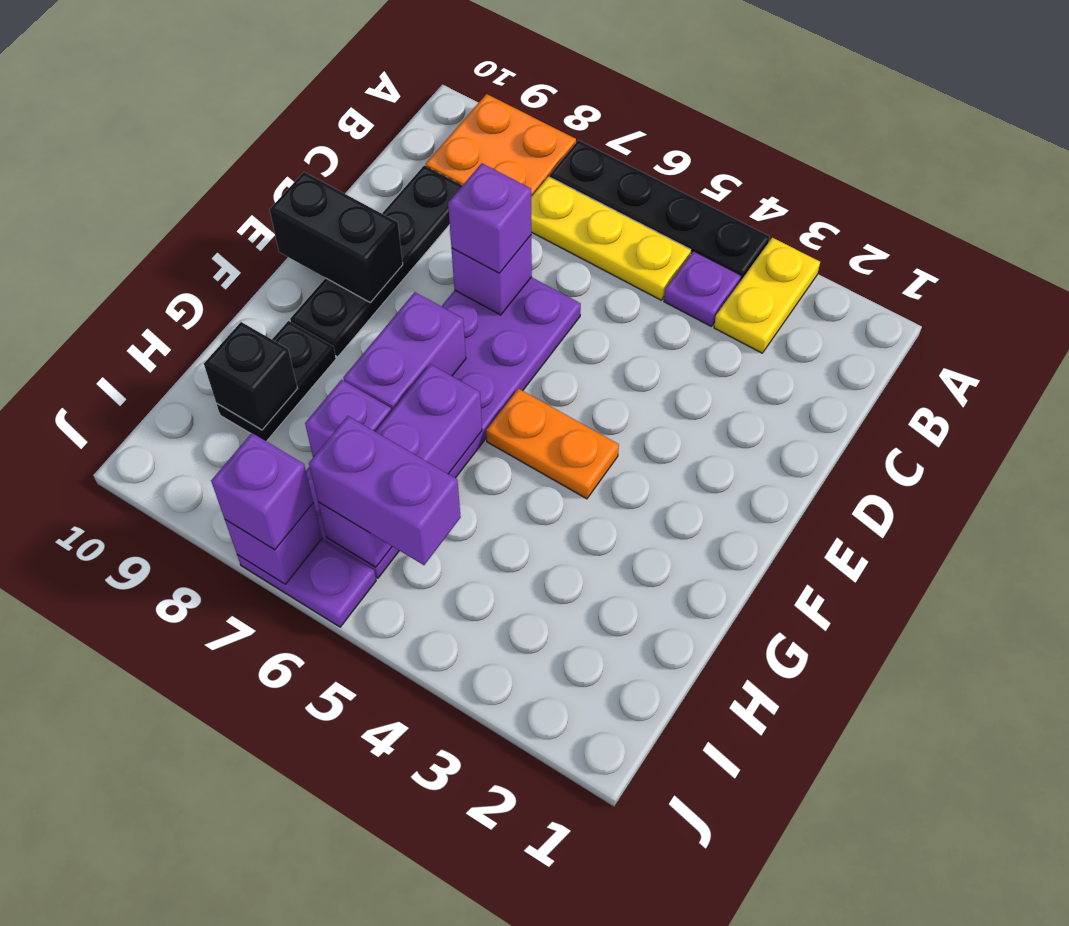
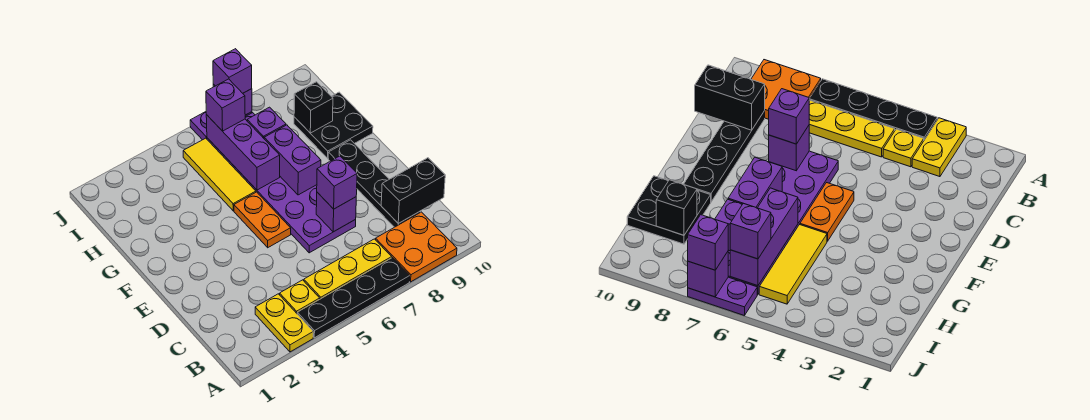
purple 1x1 plate [664,251,741,326] -> yellow 1x1 plate [280,280,320,313]
black 1x2 brick [270,172,403,303] -> black 1x2 brick moved to [381,158,445,223]
orange 1x2 plate [486,389,619,499] -> orange 1x2 plate turned to [234,192,291,248]
none -> yellow 1x3 tile [183,138,256,211]
black 1x2 plate [216,321,336,441] -> black 2x2 plate [294,92,373,158]
purple 1x2 brick [309,416,461,565] -> purple 1x1 brick [206,79,245,131]

